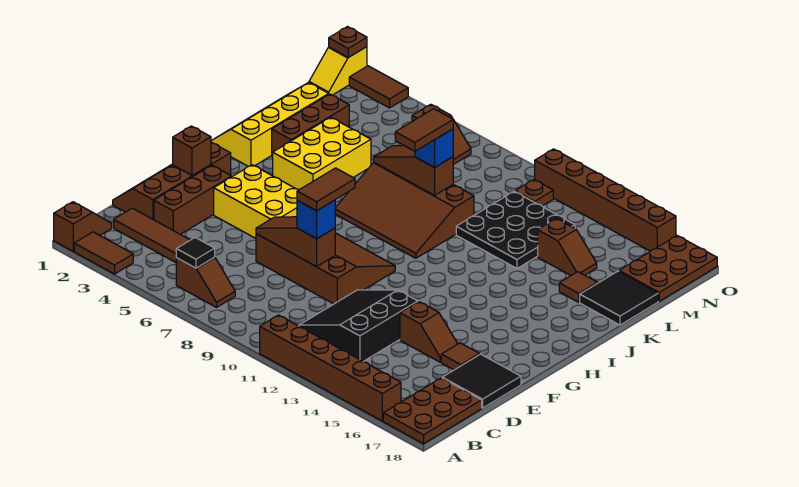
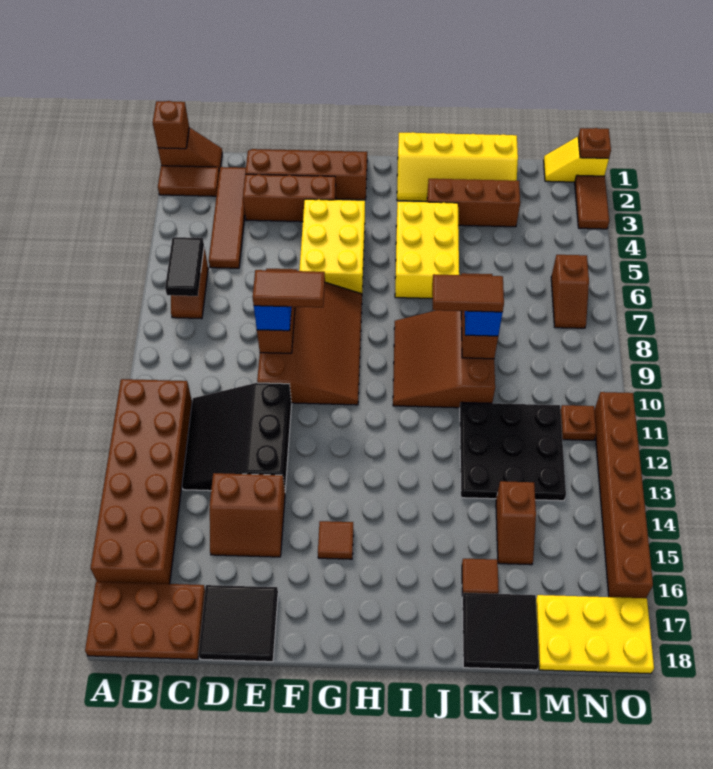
brown 1x2 tile [74,232,133,274] -> brown 1x2 tile turned to [158,166,219,196]
brown 1x6 brick [260,315,401,421] -> brown 2x6 brick [91,379,192,584]
black 1x1 tile [176,238,215,268] -> black 1x2 tile [165,237,204,296]
black 3x3 slope [299,290,418,362] -> black 3x3 slope turned to [182,383,292,491]
brown 1x2 slope [400,302,458,362] -> brown 2x2 slope [210,473,285,557]
brown 1x1 tile [441,343,480,370] -> brown 1x1 tile moved to [318,521,353,559]
brown 1x1 brick [173,126,211,176] -> brown 1x1 brick moved to [153,101,189,149]
yellow 2x4 slope [211,83,329,167] -> yellow 2x4 slope turned to [397,132,518,201]
yellow 2x3 brick [273,117,371,190] -> yellow 2x3 brick turned to [395,202,459,299]
brown 3x4 slope [335,163,474,258] -> brown 3x3 slope [393,310,495,408]
brown 2x3 plate [619,236,717,301] -> yellow 2x3 plate [536,595,654,674]

